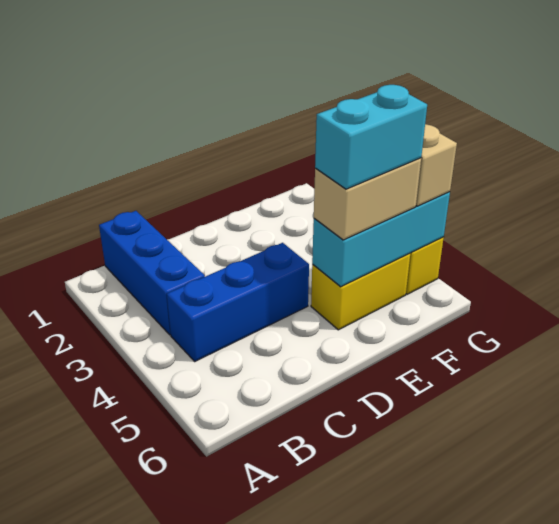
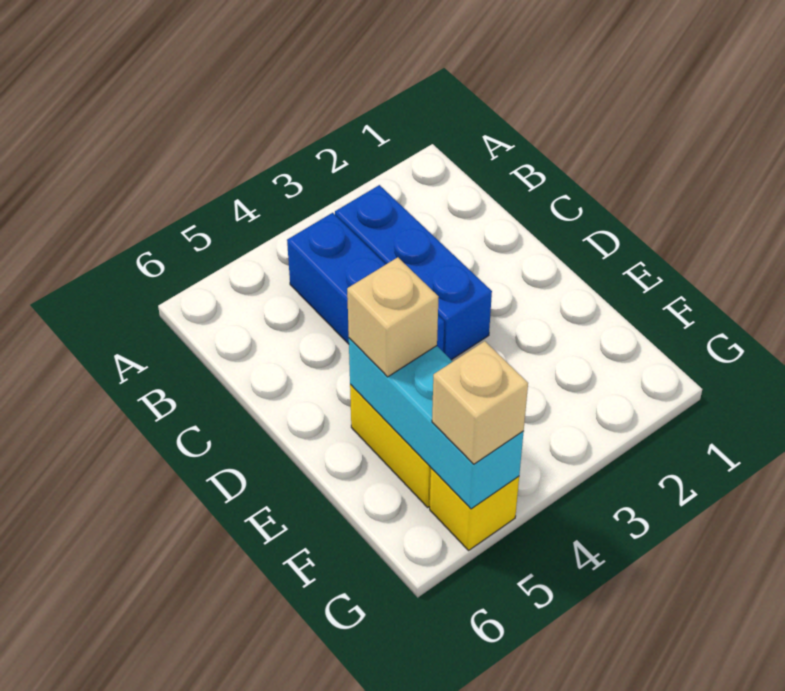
blue 1x3 brick [99,211,205,335] -> blue 1x3 brick turned to [335,185,492,360]
tan 1x2 brick [314,158,421,240] -> tan 1x1 brick [347,257,438,377]
cyan 1x2 brick [315,85,427,189] -> none

